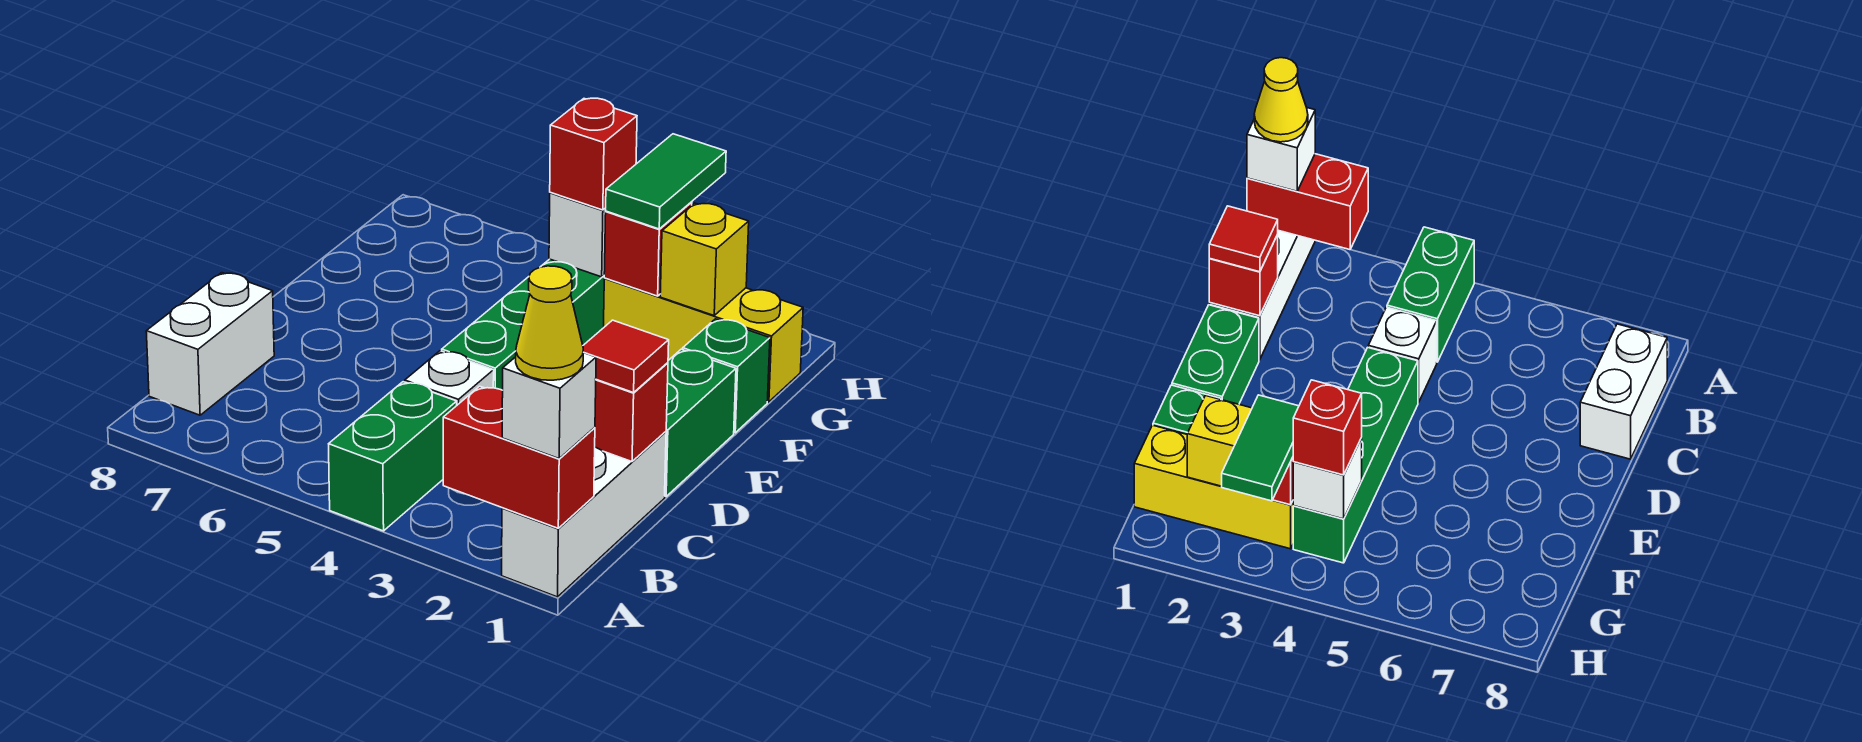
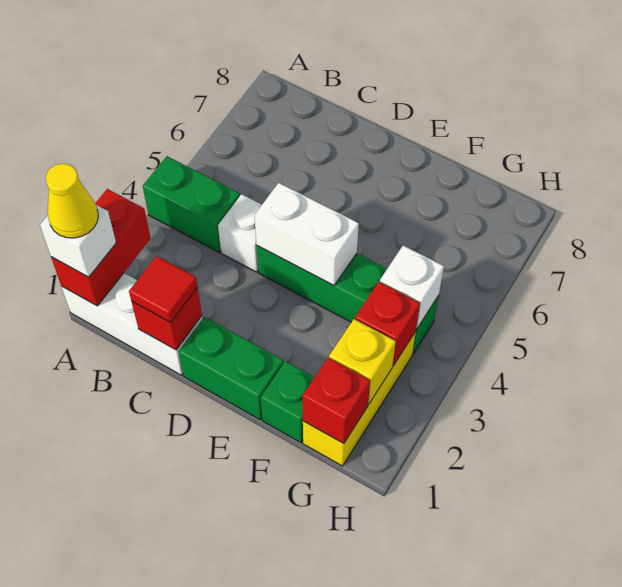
white 1x2 brick [146,273,274,415] -> white 1x2 brick moved to [254,183,359,285]
green 1x2 tile [606,134,726,229] -> none
red 1x1 brick [550,98,637,210] -> red 1x1 brick moved to [302,358,370,444]

